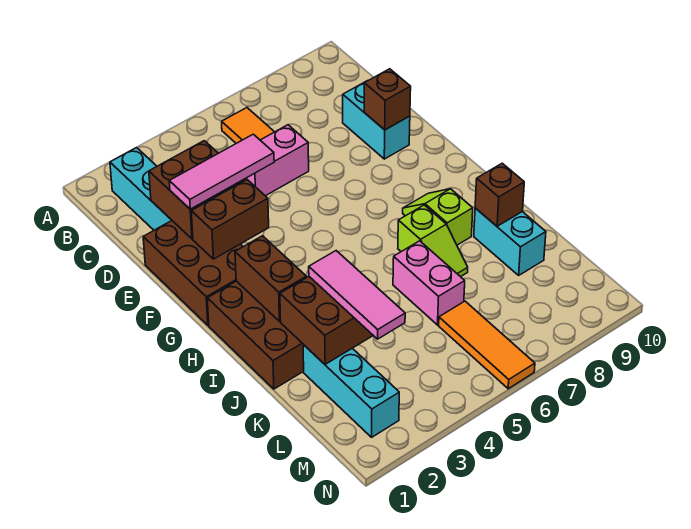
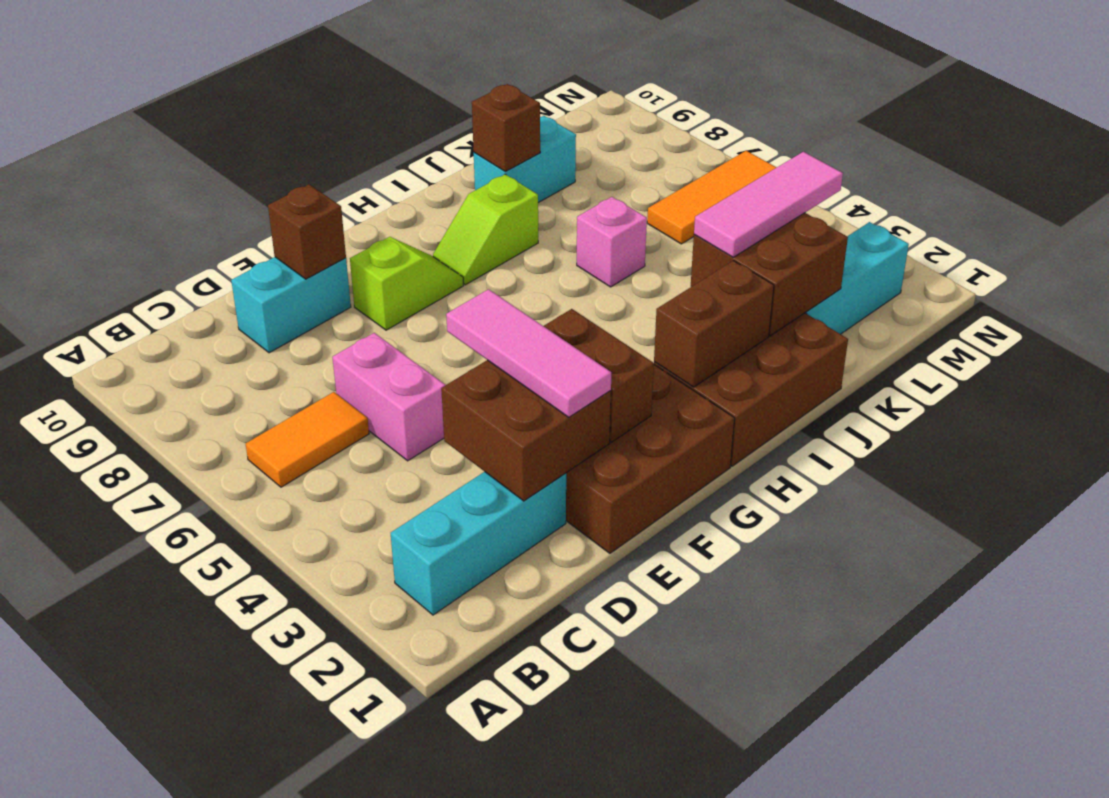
lime 1x2 slope [398,205,468,277] -> lime 1x2 slope moved to [350,237,464,330]
pink 1x2 brick [393,241,465,325] -> pink 1x1 brick [577,197,647,287]

